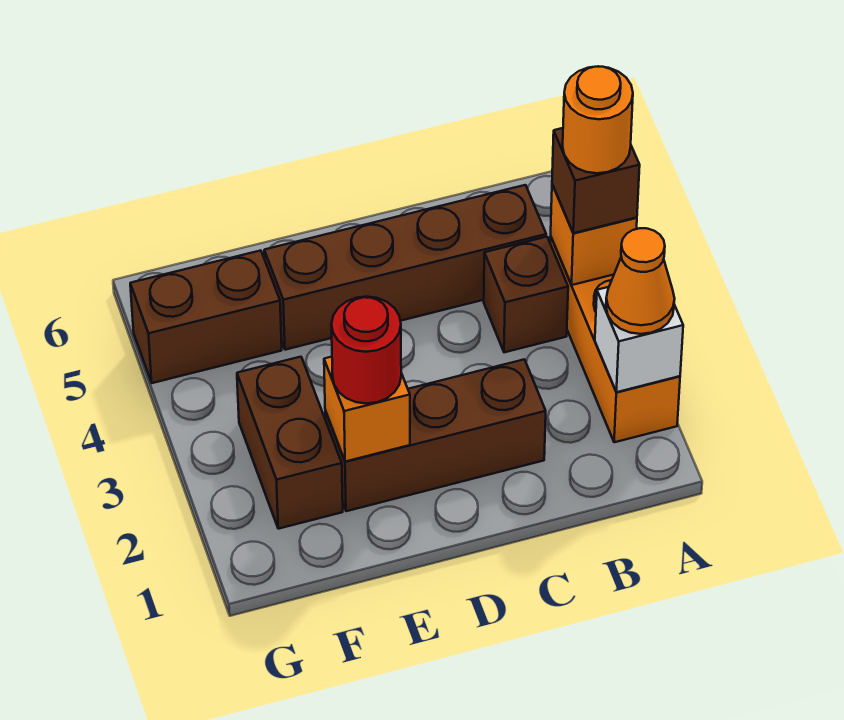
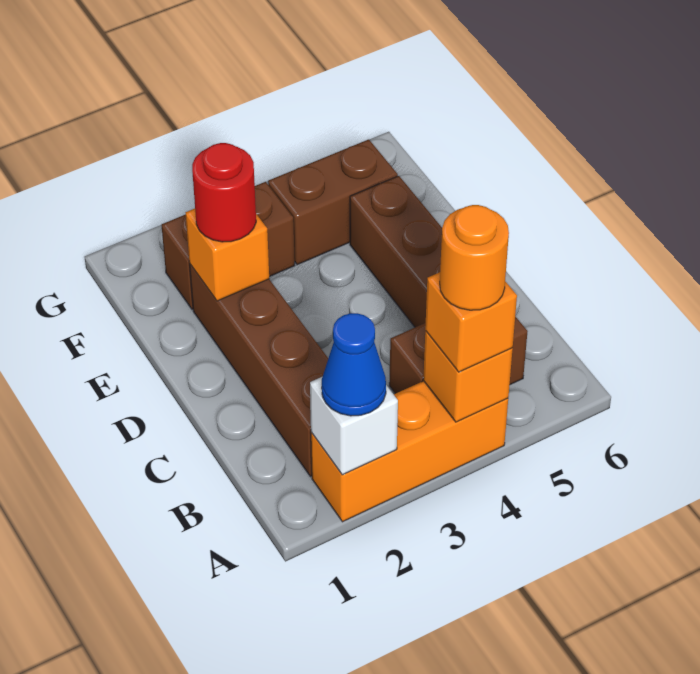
orange 1x1 cone [606,228,675,334] -> blue 1x1 cone [322,313,386,416]
brown 1x1 brick [552,128,640,233] -> orange 1x1 brick [425,272,517,372]
brown 1x3 brick [325,359,546,511] -> brown 1x4 brick [190,264,328,477]
brown 1x2 brick [130,251,282,383] -> brown 1x2 brick turned to [268,139,398,265]

